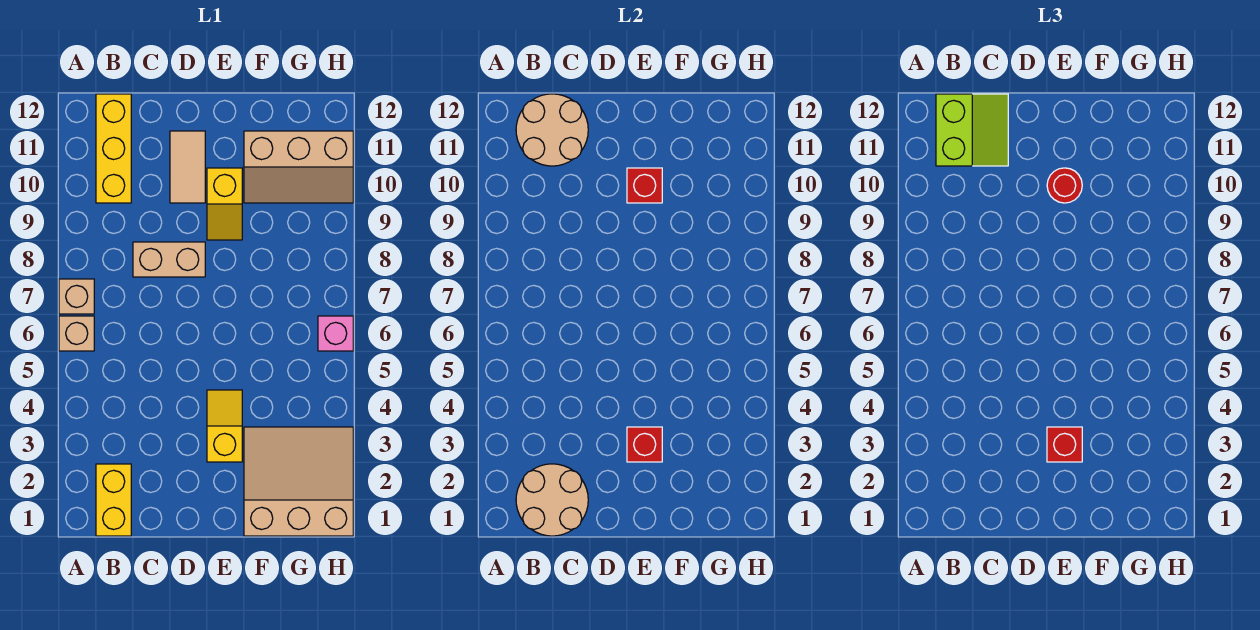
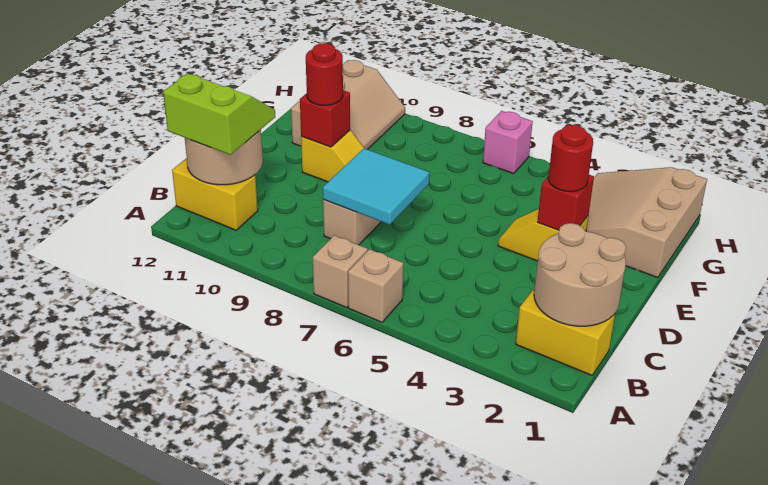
yellow 1x3 brick [96,94,131,203] -> yellow 1x2 brick [172,158,258,230]
none -> cyan 2x2 tile [323,148,429,225]
tan 1x2 tile [170,131,205,203] -> none
red 1x1 brick [1047,427,1082,462] -> red 1x1 round brick [548,125,593,192]

